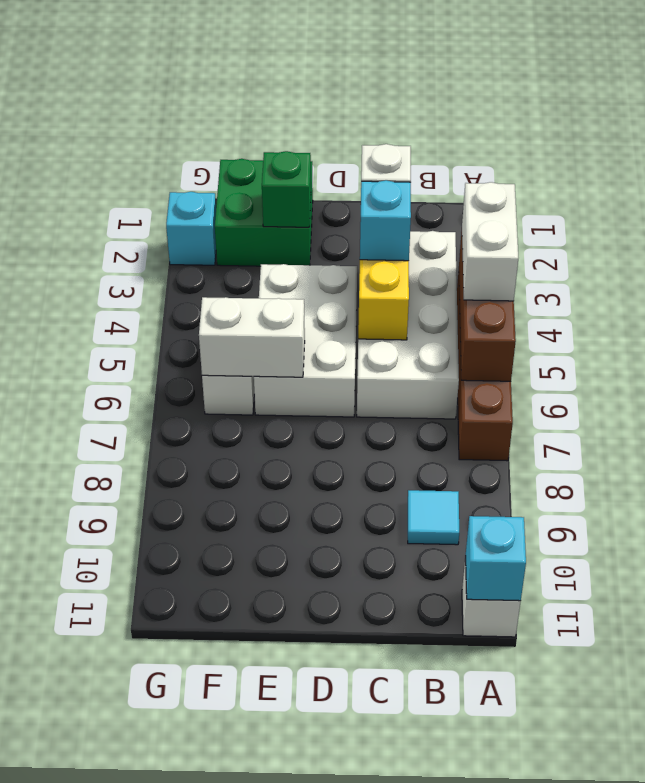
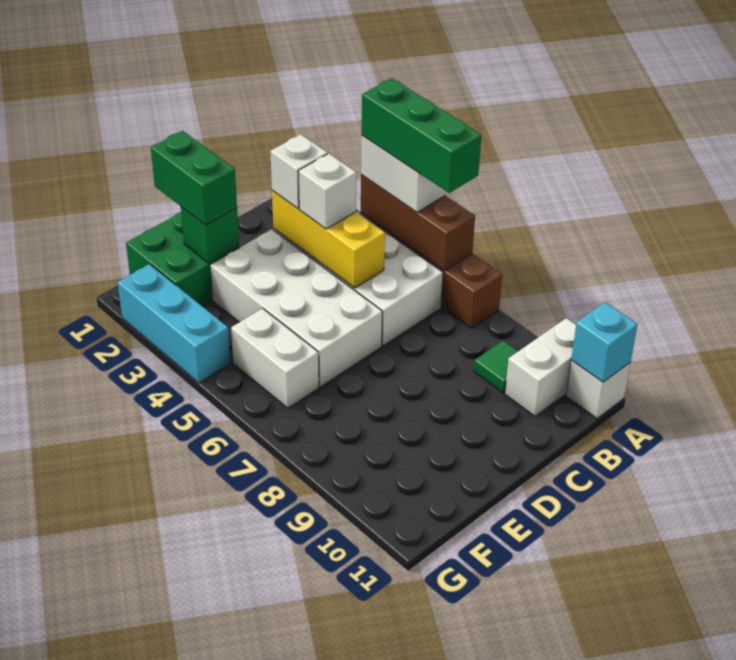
none -> green 1x3 brick [362,78,481,193]
cyan 1x1 tile [408,490,459,545] -> green 1x1 tile [474,341,518,393]
cyan 1x1 brick [360,180,411,261] -> white 1x1 brick [298,154,356,229]
white 2x3 brick [254,264,357,417] -> white 2x4 brick [210,229,382,387]
none -> green 1x2 brick [151,131,237,225]
white 1x2 brick [199,297,305,377] -> white 1x2 brick moved to [505,318,576,416]
cyan 1x1 brick [166,192,216,265] -> cyan 1x3 brick [118,264,230,383]

